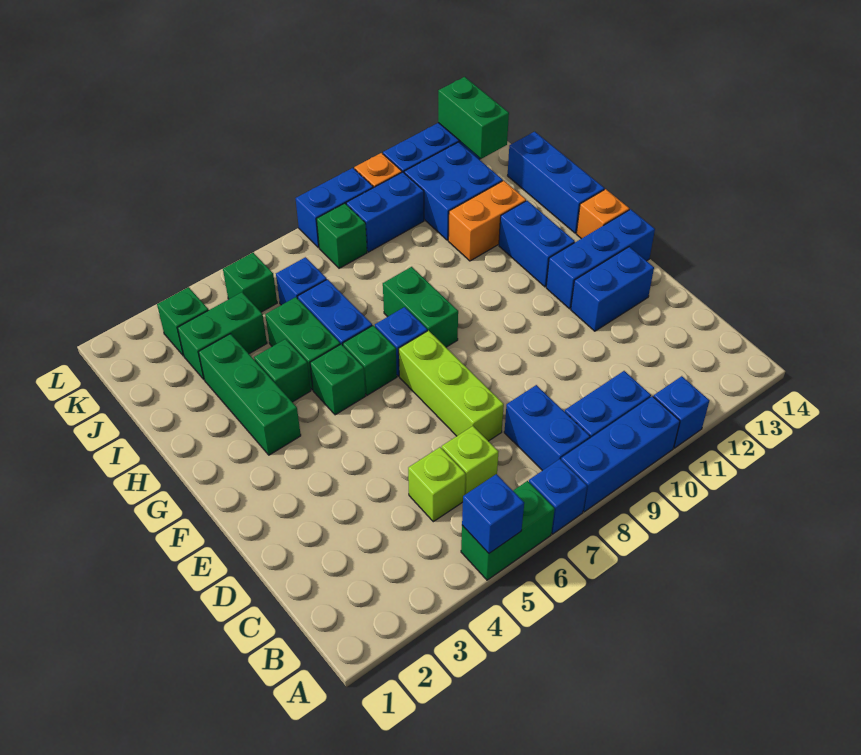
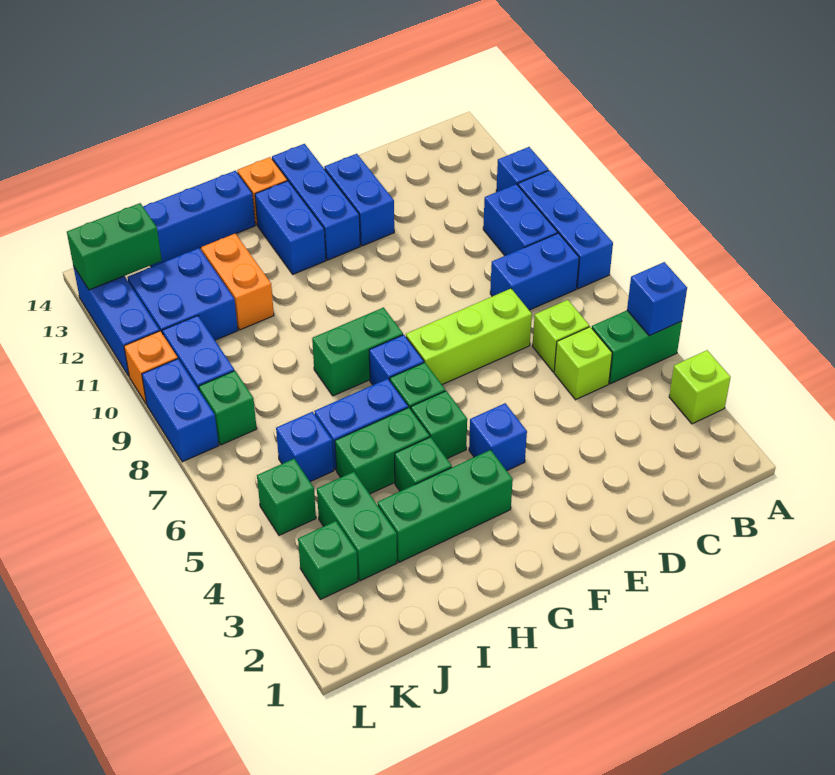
none -> lime 1x1 brick [669,350,731,424]
green 1x2 brick [461,481,555,580] -> green 1x2 brick turned to [592,311,682,384]
blue 1x1 brick [529,459,587,534] -> blue 1x1 brick moved to [469,403,527,471]
blue 1x2 brick [499,201,575,287] -> blue 1x2 brick turned to [255,181,326,274]

